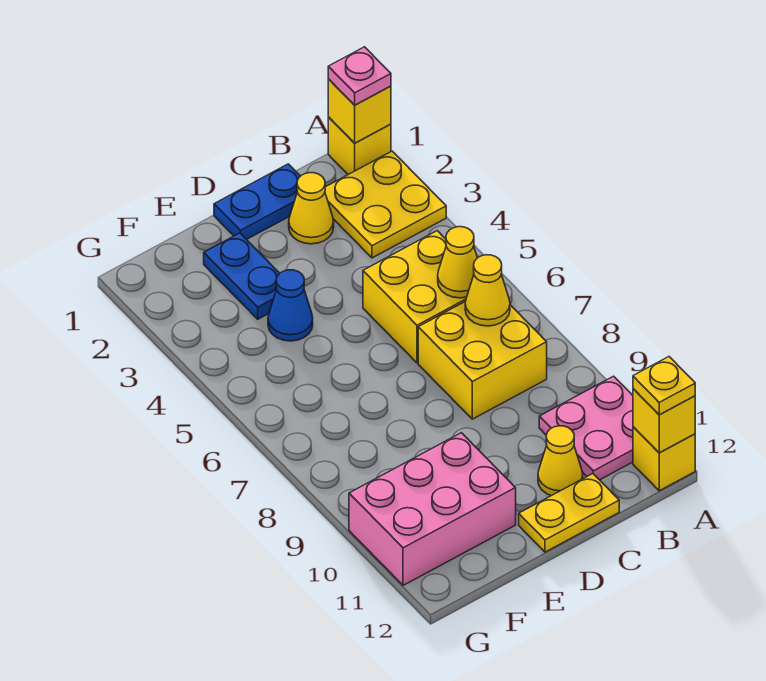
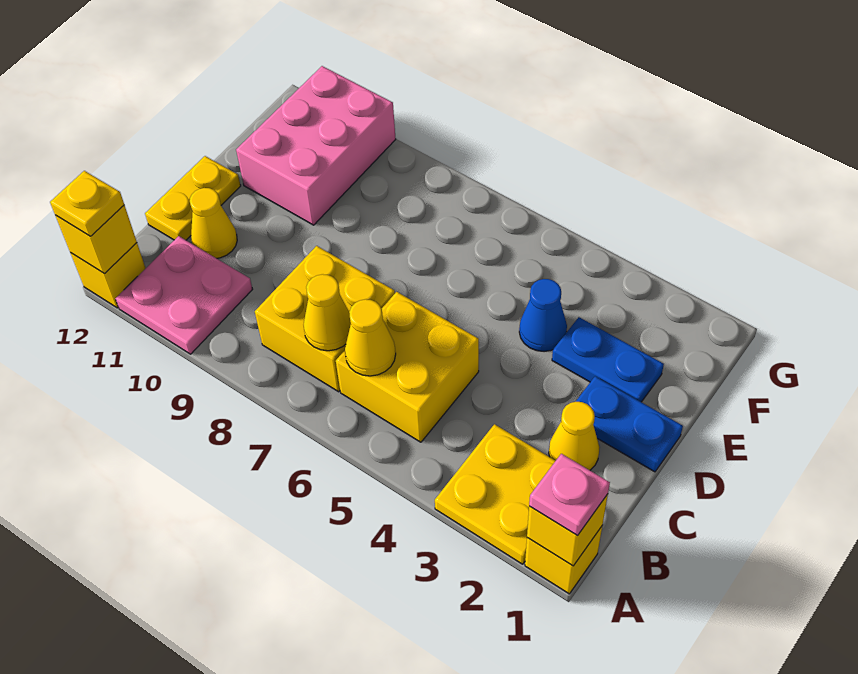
blue 1x2 plate [214,164,300,239] -> blue 1x2 plate turned to [576,376,683,472]

